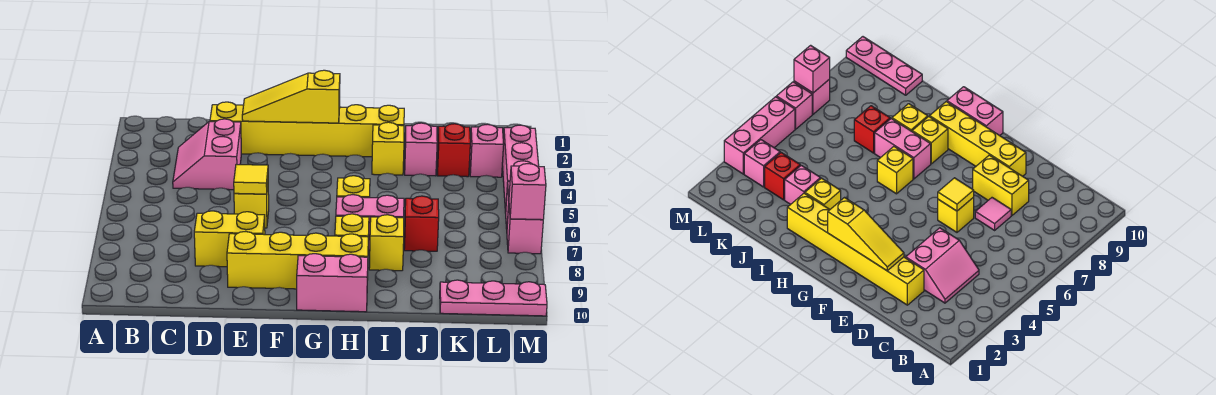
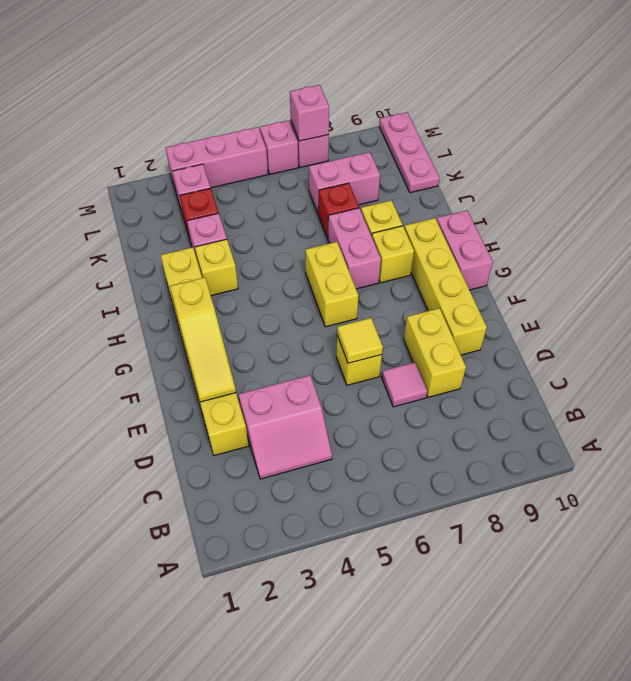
yellow 1x1 brick [337,176,370,198] -> yellow 1x2 brick [305,242,359,327]
none -> pink 1x2 brick [309,152,380,213]

